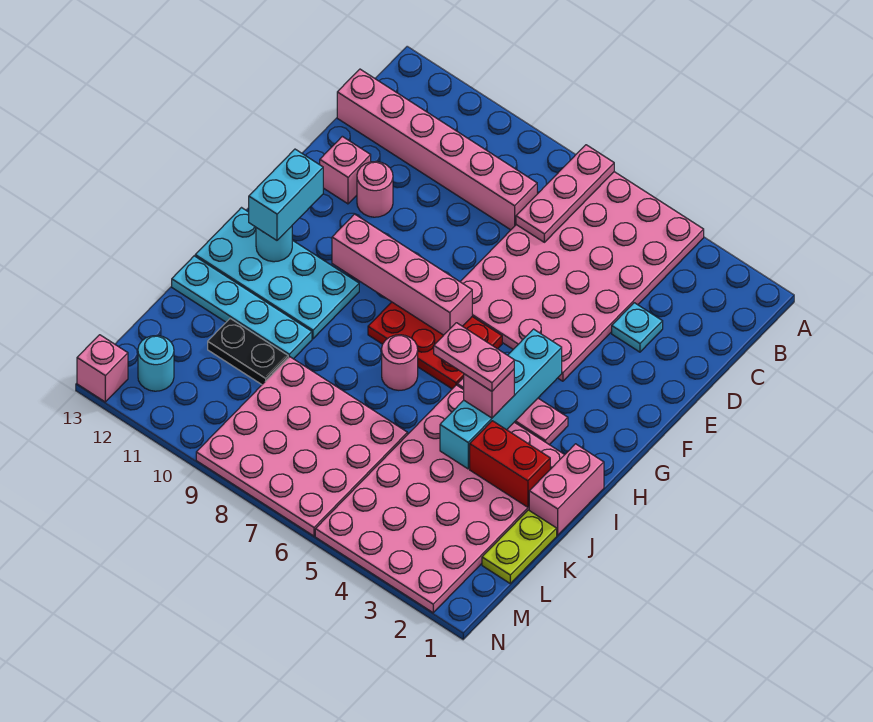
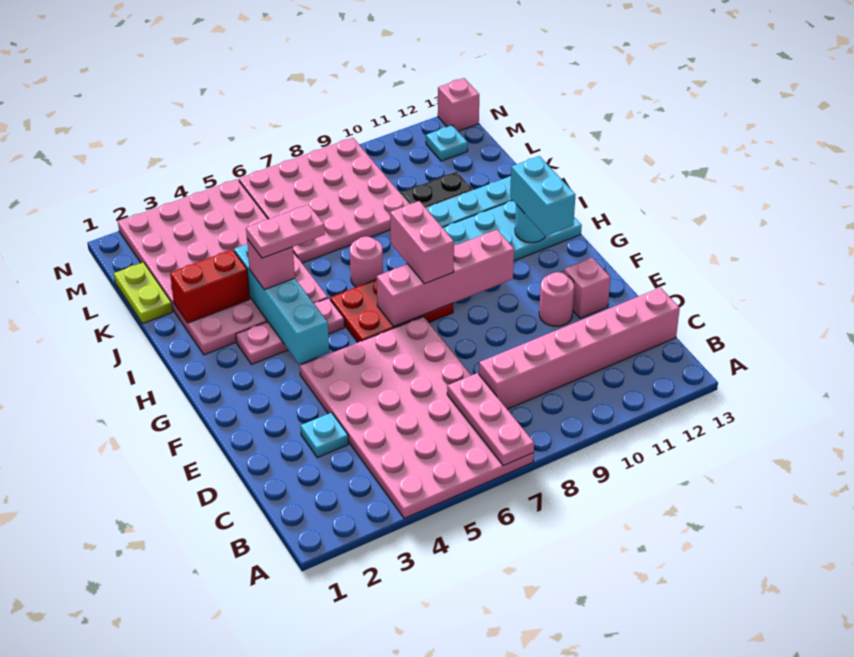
pink 1x2 brick [529,444,604,535] -> pink 1x2 brick moved to [390,201,454,284]
cyan 1x1 round brick [138,335,174,391] -> cyan 1x1 plate [426,125,468,161]

